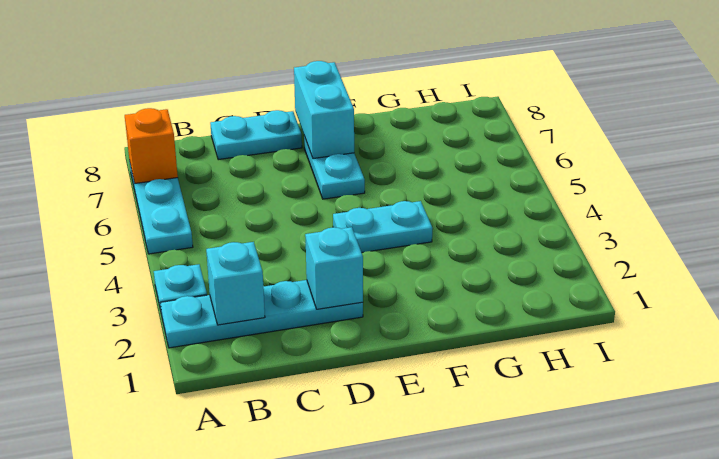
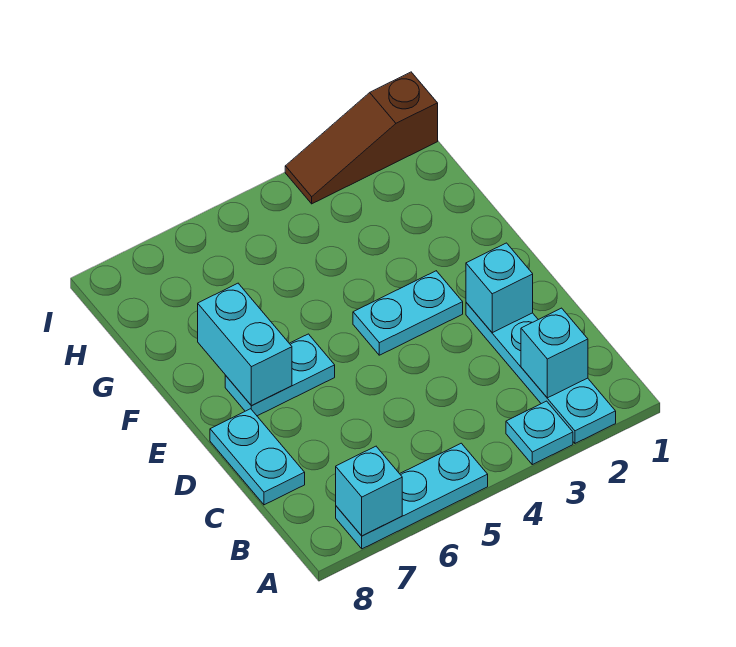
orange 1x1 brick [125,108,178,183] -> cyan 1x1 brick [336,446,402,536]
cyan 1x2 plate [333,201,432,253] -> cyan 1x2 plate turned to [353,271,463,355]
cyan 1x2 brick [294,61,354,159] -> cyan 1x2 brick turned to [198,283,292,406]
none -> brown 1x3 slope [285,72,438,204]

